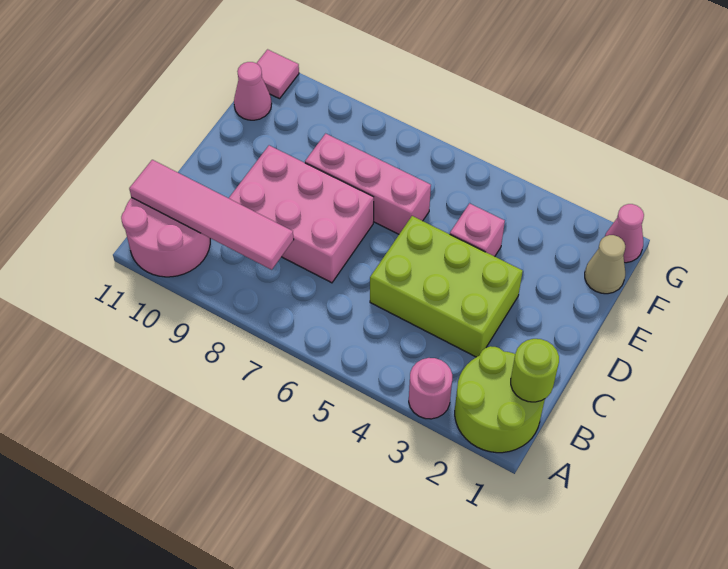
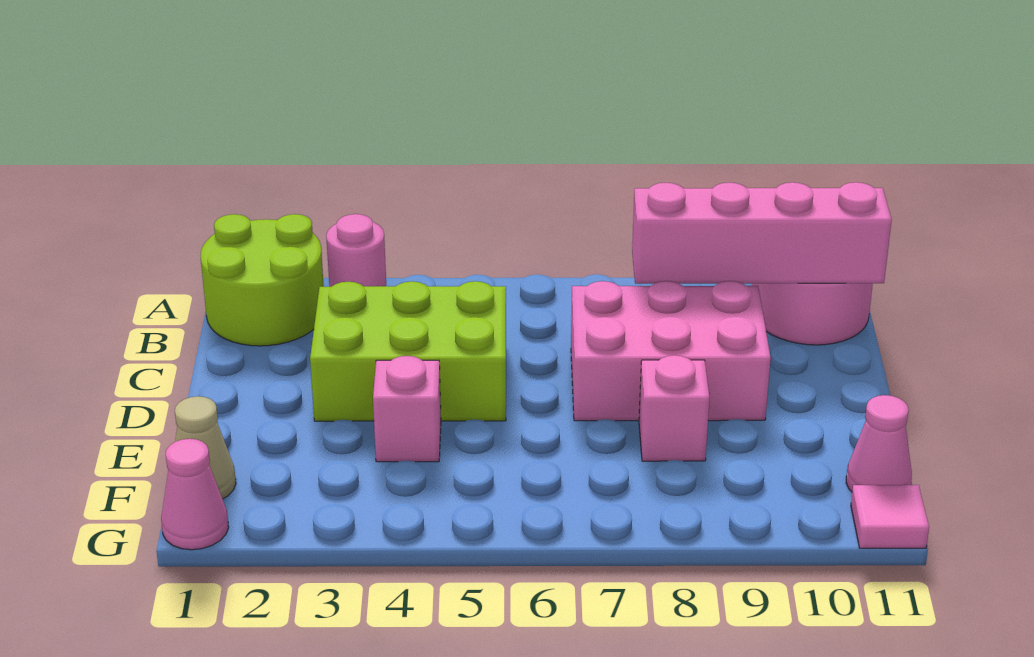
lime 1x1 round brick [511,339,559,402] -> none
pink 1x4 tile [129,160,294,270] -> pink 1x4 brick [632,182,892,284]
pink 1x3 brick [305,134,431,234] -> pink 1x1 brick [639,355,709,461]

